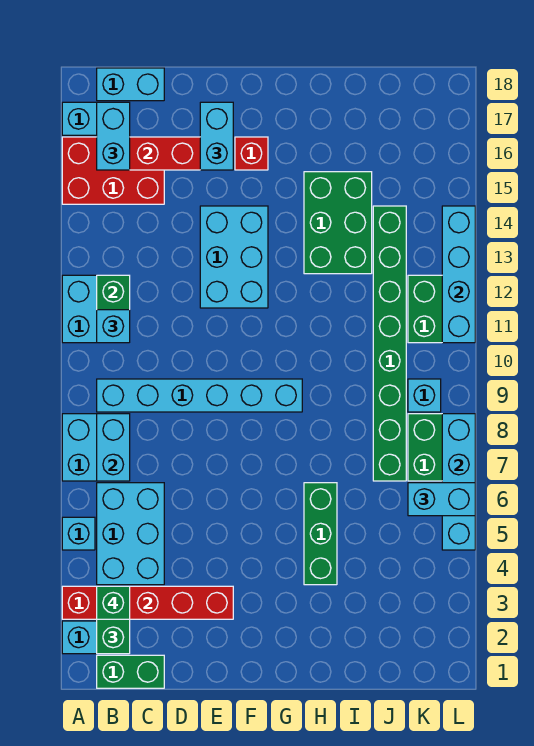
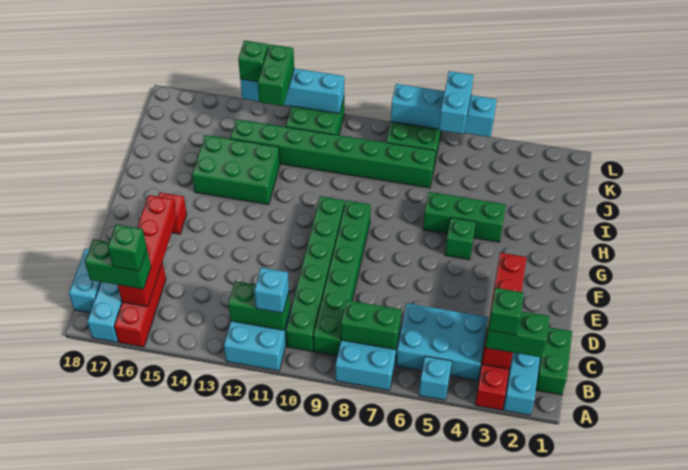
red 2x3 brick [62,137,164,204] -> red 1x3 brick [114,262,166,347]
cyan 1x2 brick [97,414,130,481] -> green 1x2 brick [341,300,401,350]
cyan 1x6 brick [97,379,302,412] -> green 1x6 brick [313,201,371,356]
none -> green 1x6 brick [286,196,345,351]
cyan 1x2 brick [97,102,130,170] -> green 1x2 brick [85,239,151,289]
none -> green 1x1 brick [108,225,147,271]
cyan 2x3 brick [200,206,268,308] -> none
cyan 1x2 brick [200,102,233,170] -> none
none -> green 1x1 brick [445,217,476,260]
cyan 1x1 brick [408,379,441,412] -> none
none -> green 1x2 brick [258,44,294,106]
none -> green 1x1 brick [238,41,268,82]

